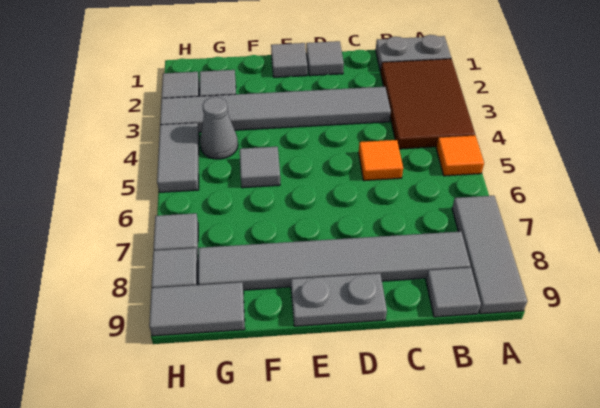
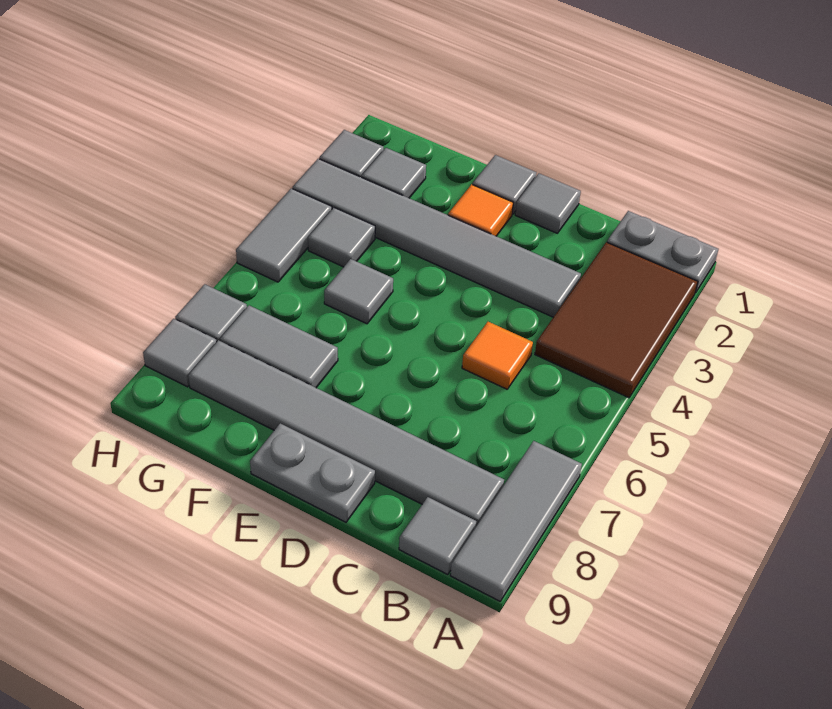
orange 1x1 tile [436,136,484,176] -> orange 1x1 tile moved to [448,184,513,236]
grey 1x1 cone [200,97,238,159] -> grey 1x1 tile [308,208,375,267]
grey 1x2 tile [149,282,245,336] -> grey 1x2 tile moved to [220,305,338,388]

